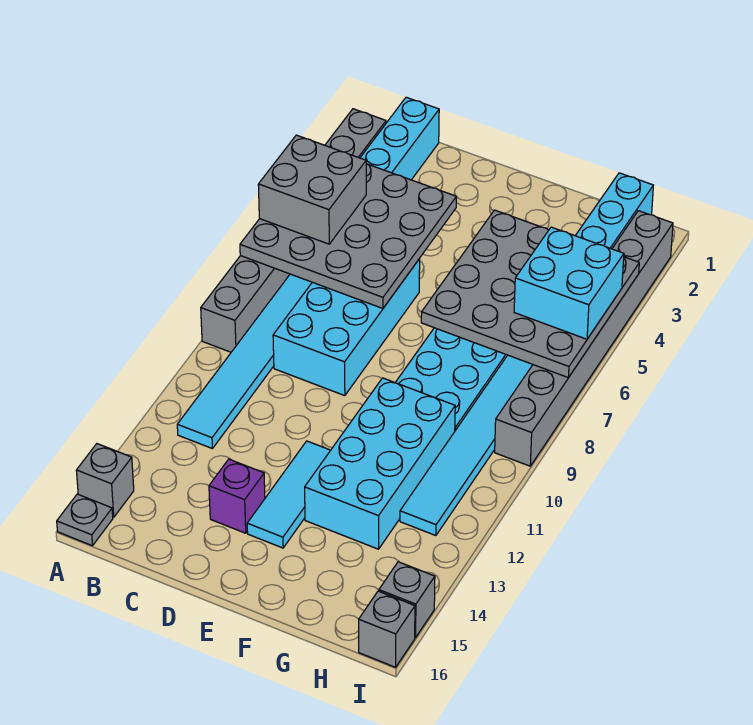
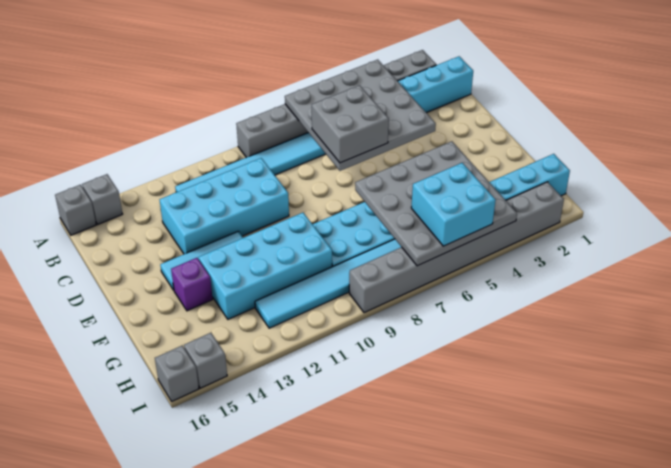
grey 2x2 brick [258,135,366,244] -> grey 2x2 brick moved to [312,85,389,163]
grey 1x1 plate [57,494,113,546] -> grey 1x1 brick [55,185,96,235]
cyan 2x4 brick [273,259,420,396] -> cyan 2x4 brick moved to [160,158,289,254]
purple 1x1 brick [209,459,265,533] -> purple 1x1 brick moved to [171,258,213,311]

